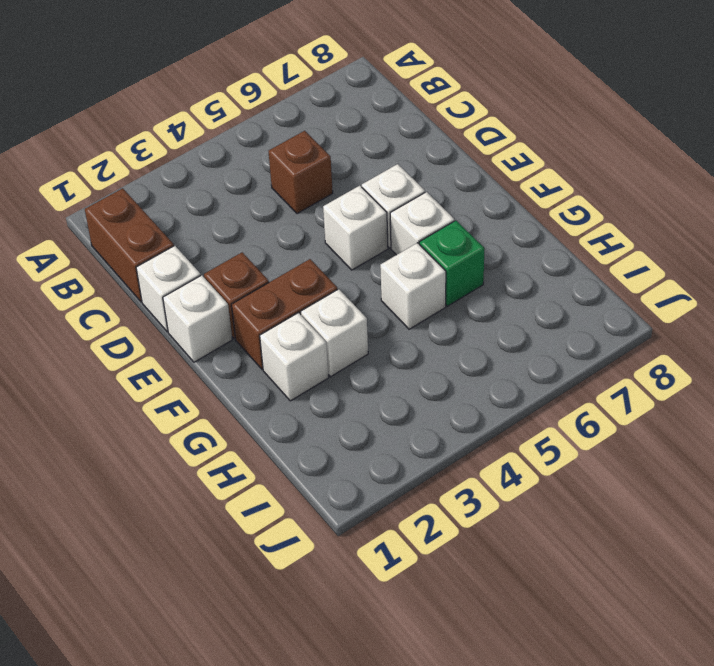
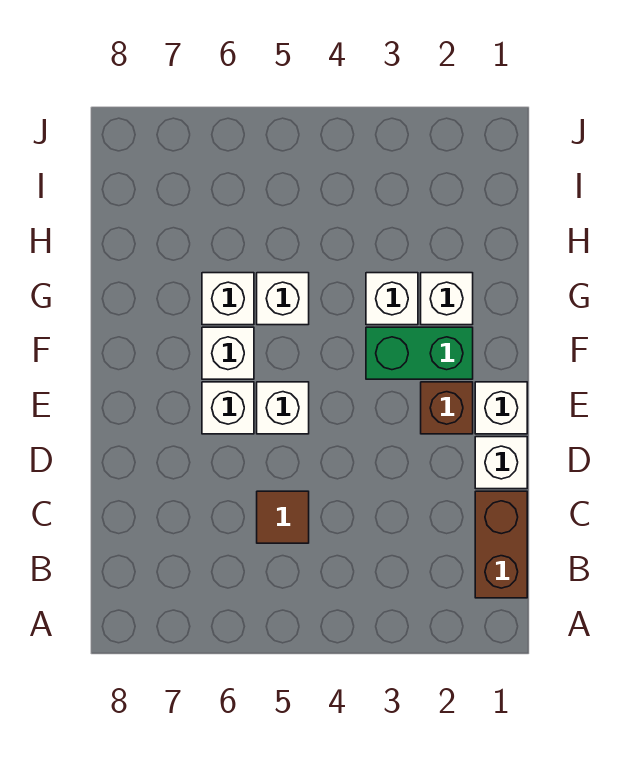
brown 1x1 brick [268,131,333,214] -> brown 1x1 tile [257,491,309,543]
brown 1x2 brick [232,259,338,369] -> green 1x2 brick [366,327,473,379]
green 1x1 brick [419,220,485,306] -> white 1x1 brick [202,273,254,325]

